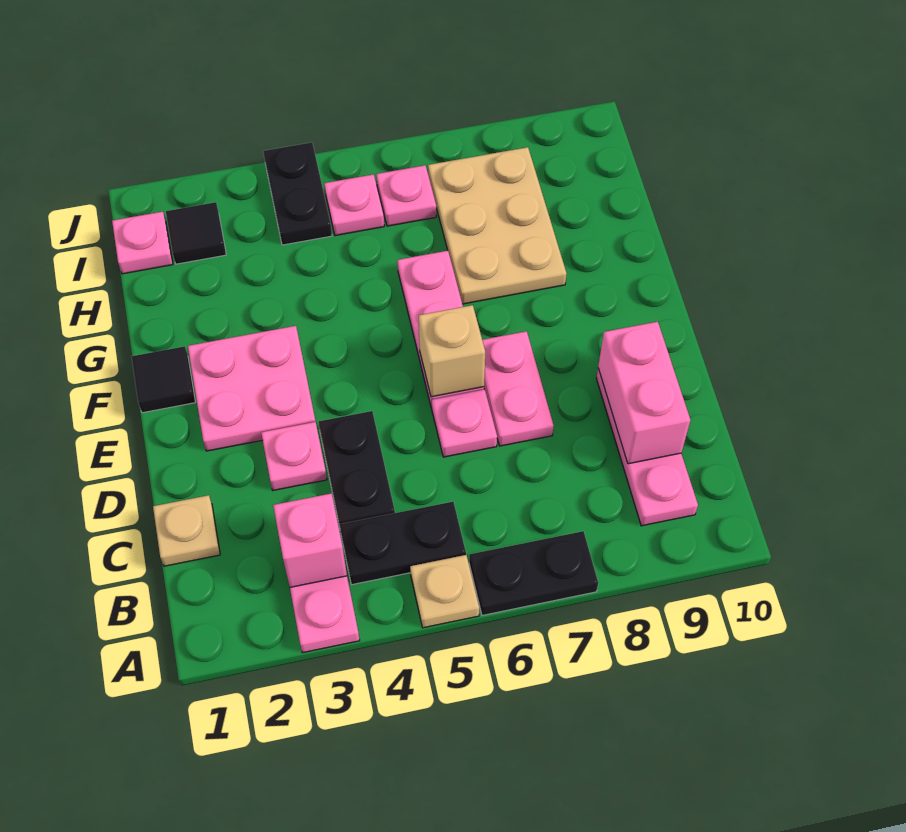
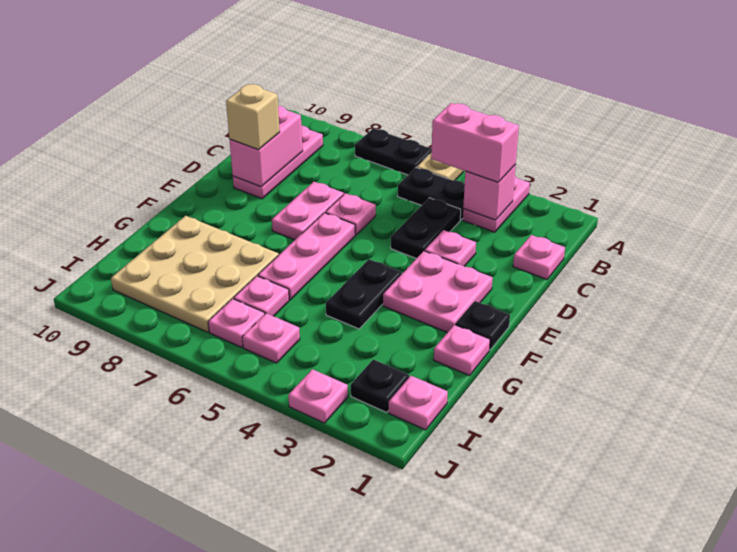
none -> pink 1x2 brick [431,103,519,182]
tan 1x1 plate [153,495,220,566] -> pink 1x1 plate [513,235,565,279]
tan 1x1 brick [419,305,485,397] -> tan 1x1 brick moved to [226,84,280,150]
black 1x1 tile [132,346,195,413] -> black 1x1 plate [455,301,510,350]
none -> pink 1x1 plate [434,325,490,375]
tan 2x3 plate [428,147,567,304] -> tan 3x3 plate [111,216,279,332]
none -> pink 1x1 plate [234,276,289,316]
black 1x1 tile [166,202,226,264] -> black 1x1 plate [351,359,409,413]
black 1x2 plate [263,142,332,245] -> black 1x2 plate moved to [326,259,402,329]
none -> pink 1x1 plate [288,369,348,423]

